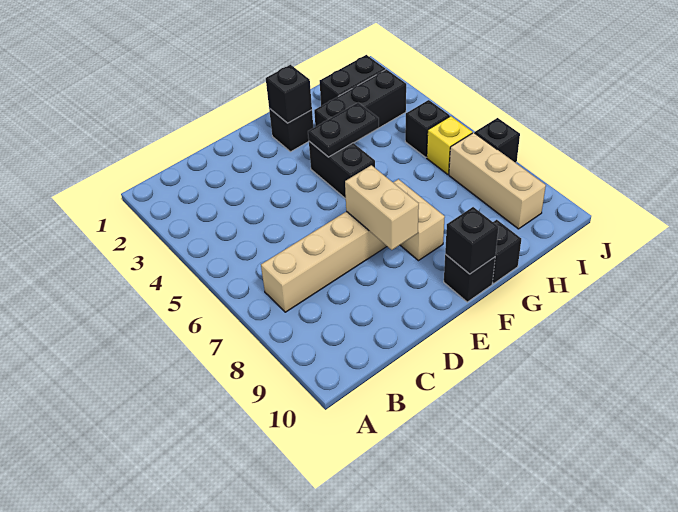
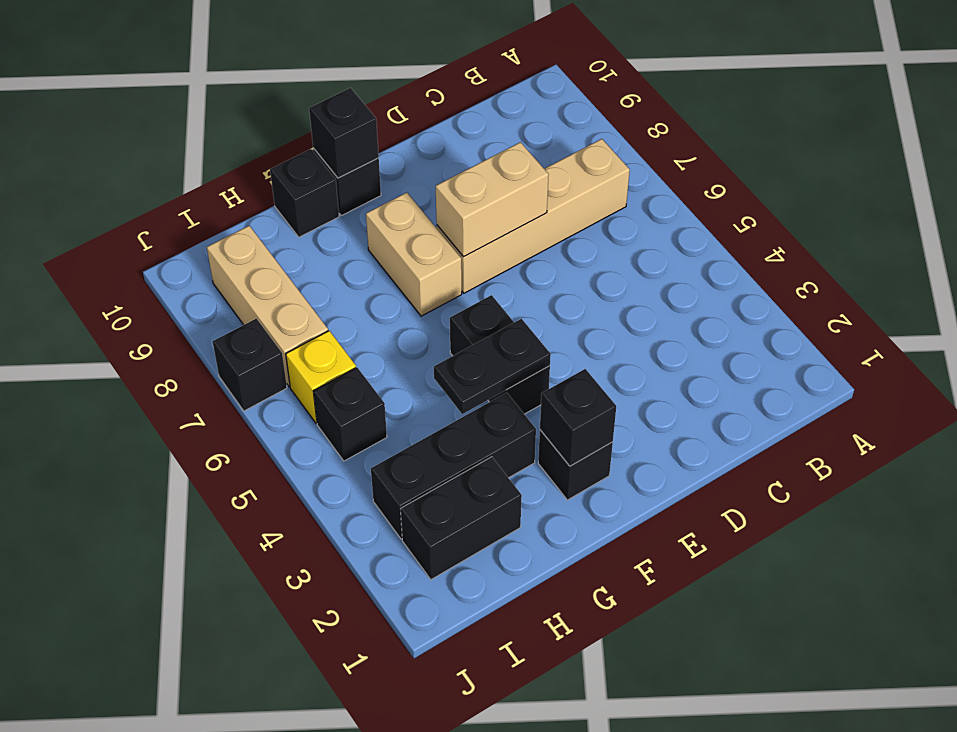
tan 1x2 brick [345,165,419,250] -> tan 1x2 brick turned to [436,142,549,257]

